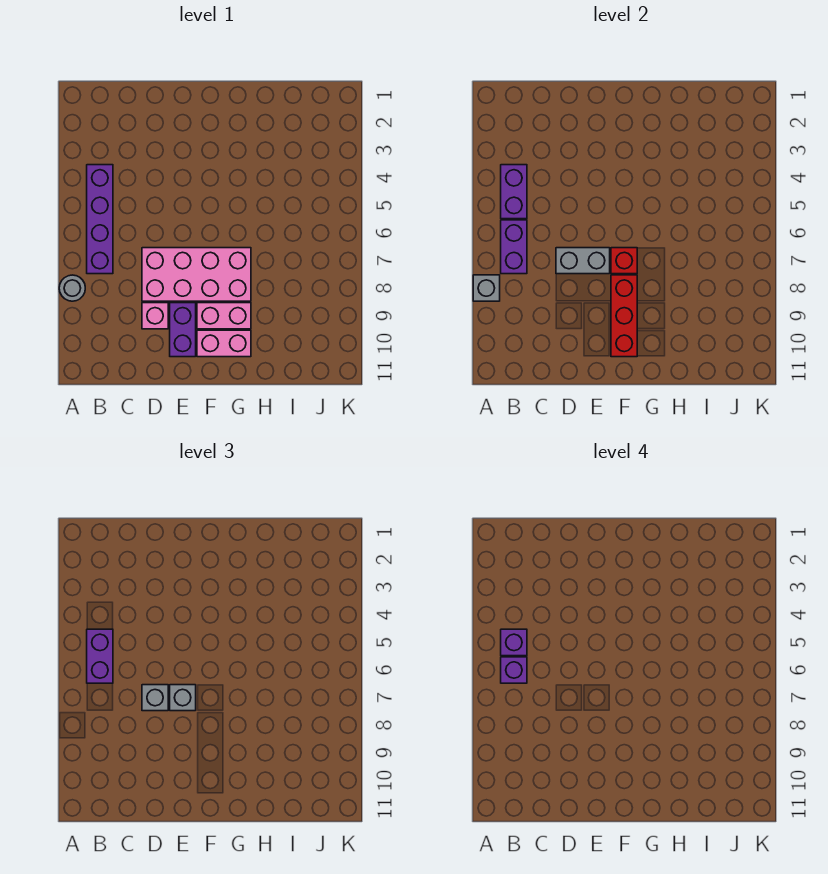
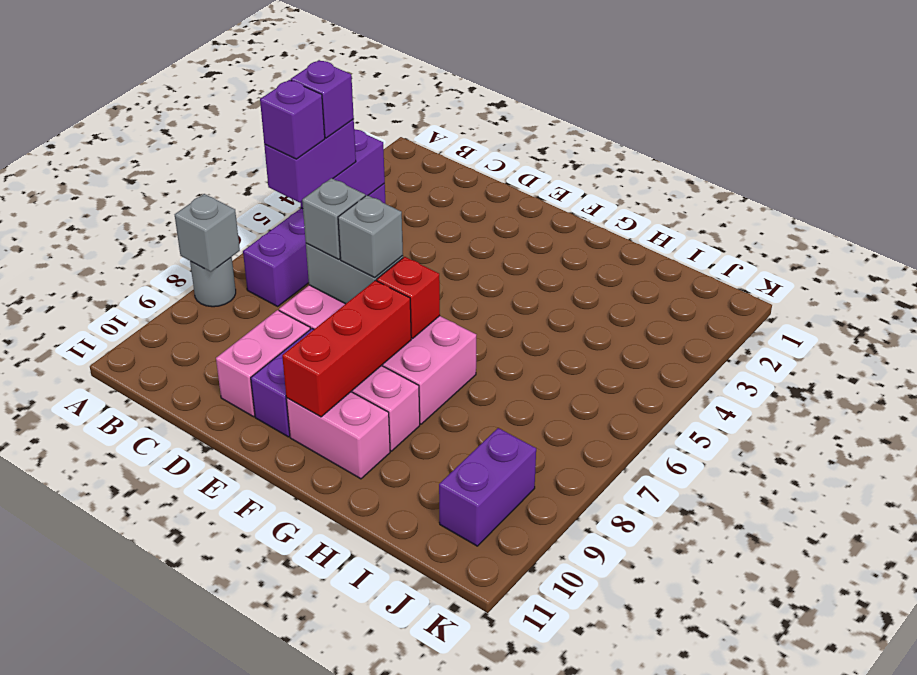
purple 1x2 brick [501,220,527,274] -> purple 1x2 brick moved to [439,428,536,546]
pink 1x1 brick [142,303,168,329] -> pink 1x2 brick [216,310,310,417]

